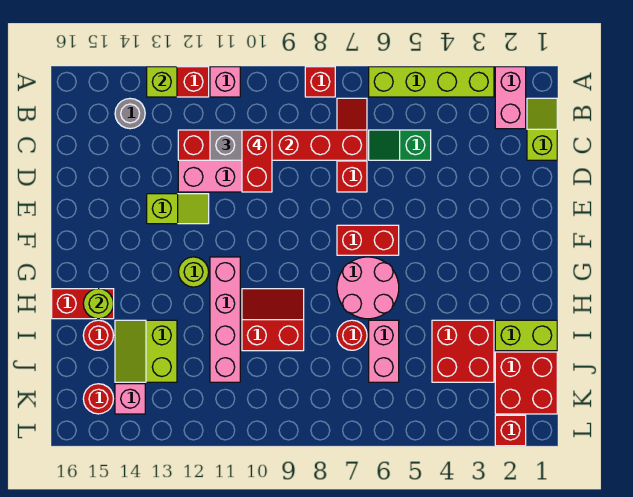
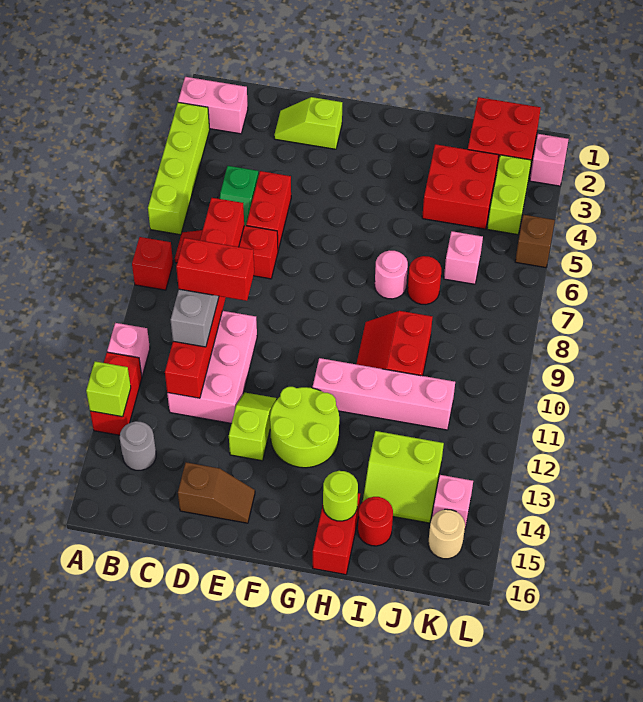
lime 1x2 slope [527,98,557,160] -> lime 1x2 slope moved to [274,97,342,149]
none -> brown 1x2 slope [178,462,255,523]
red 1x2 brick [337,225,399,255] -> red 1x2 brick moved to [246,171,291,250]
pink 2x2 round brick [337,257,399,319] -> pink 1x1 round brick [375,250,408,299]
lime 1x1 round brick [179,257,209,287] -> lime 2x2 round brick [270,387,339,468]
lime 1x2 brick [495,320,557,351] -> lime 1x2 brick moved to [487,155,531,235]
pink 1x2 brick [369,320,399,382] -> pink 1x1 brick [444,231,483,284]
red 1x1 round brick [83,384,113,414] -> tan 1x1 round brick [428,509,465,559]
red 1x1 brick [495,415,526,446] -> pink 1x1 brick [530,134,569,186]
none -> brown 1x1 brick [515,215,555,268]

